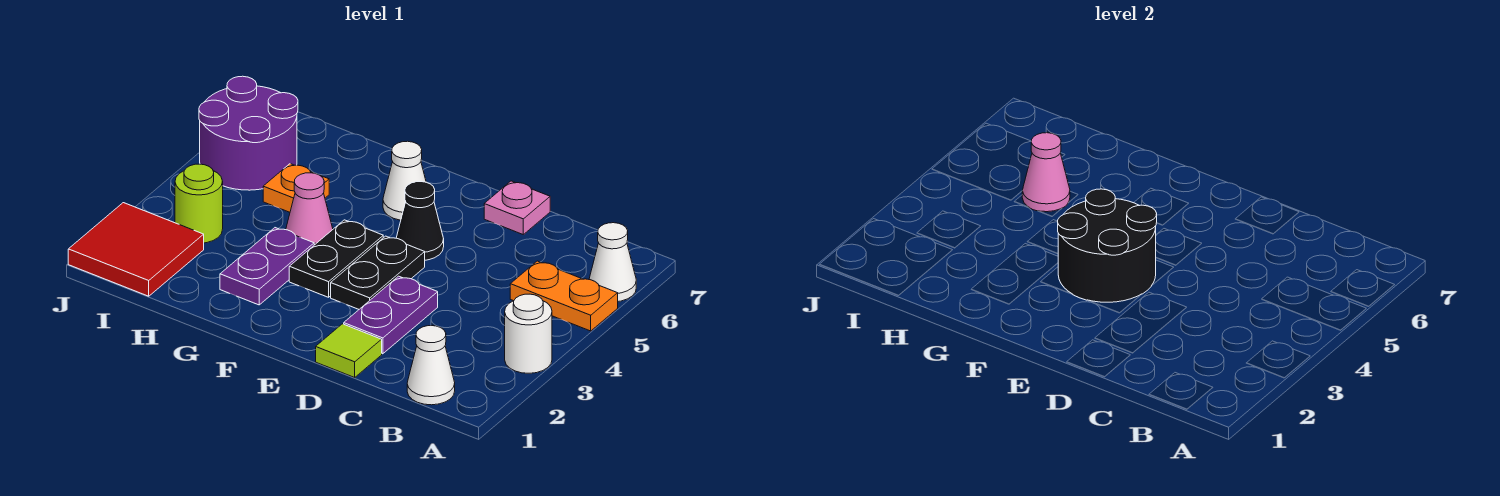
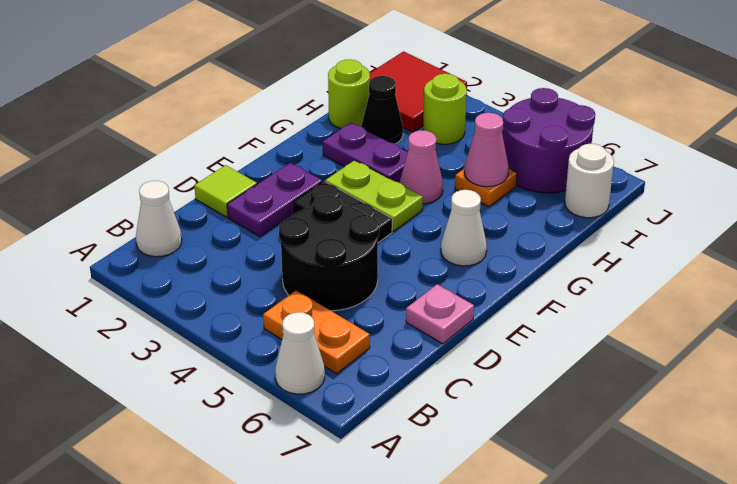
white 1x1 round brick [505,294,552,373] -> white 1x1 round brick moved to [565,144,614,218]
orange 1x2 plate [510,261,618,331] -> orange 1x2 plate turned to [263,290,370,374]
purple 1x2 plate [344,276,438,354] -> purple 1x2 plate turned to [227,163,322,237]
black 2x2 round brick [1058,189,1157,302] -> black 2x2 round brick moved to [279,195,379,311]
black 1x1 cone [396,182,444,260] -> black 1x1 cone moved to [361,76,403,144]
black 1x2 plate [289,220,383,297] -> lime 1x2 plate [325,160,423,231]
none -> lime 1x1 round brick [328,59,370,128]

